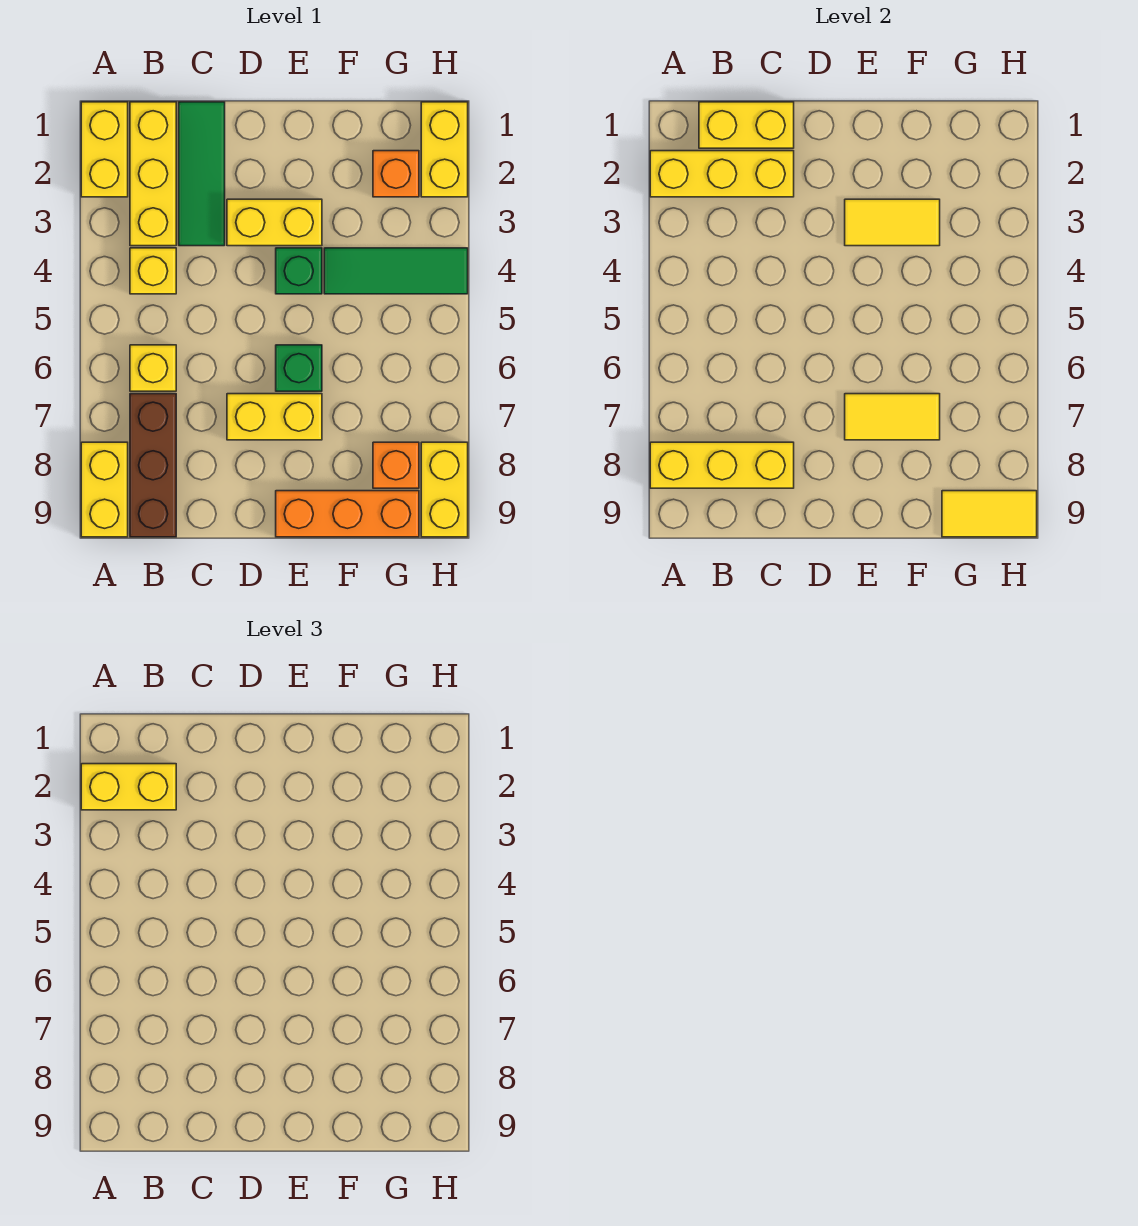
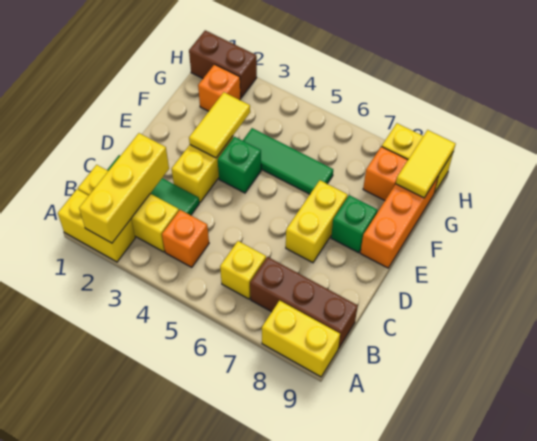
yellow 1x2 brick [81,764,176,810] -> none
yellow 1x3 brick [650,442,794,488] -> none
yellow 1x2 brick [699,102,794,148] -> none
yellow 1x1 brick [130,248,176,294] -> orange 1x1 brick [162,210,209,267]
green 1x1 brick [276,345,322,391] -> green 1x1 brick moved to [331,195,377,253]
yellow 1x2 tile [845,394,940,440] -> none
green 1x3 tile [324,248,468,294] -> green 1x3 tile turned to [243,128,333,194]
yellow 1x2 brick [421,102,468,197] -> brown 1x2 brick [189,30,257,98]

